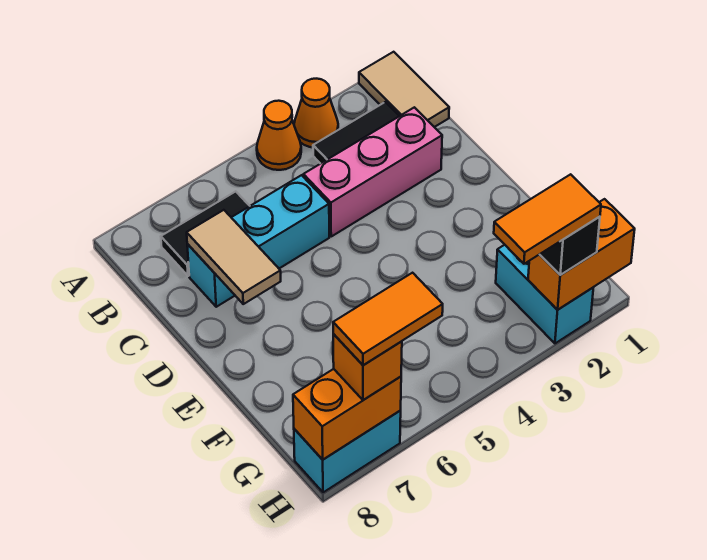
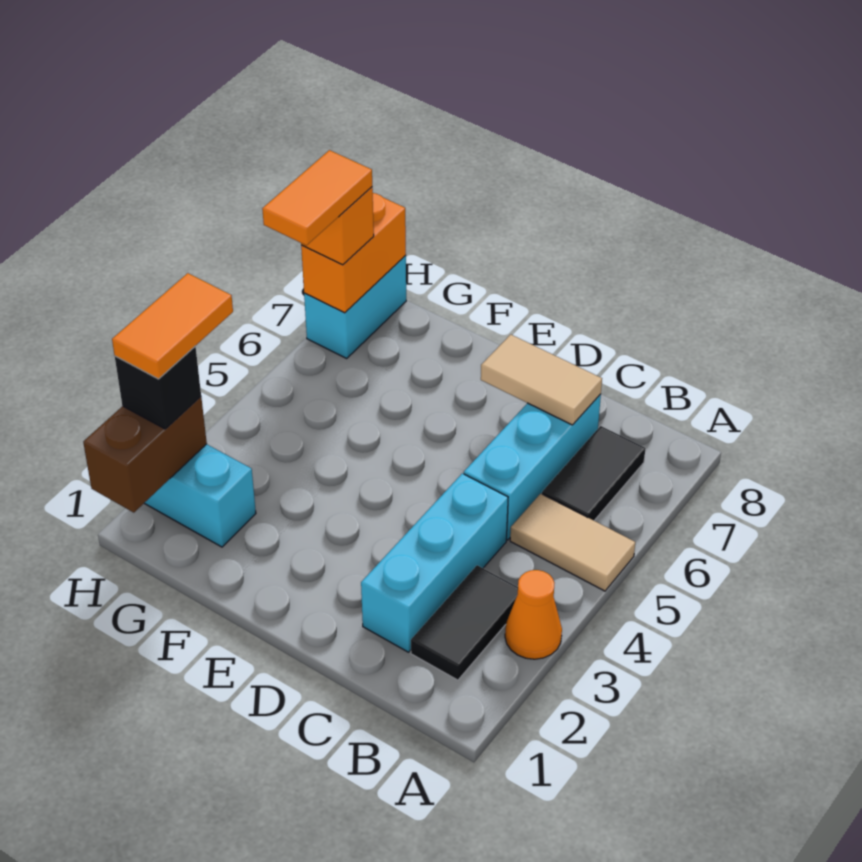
tan 1x2 tile [359,52,449,127] -> tan 1x2 tile moved to [510,494,635,591]
orange 1x1 cone [257,101,301,170] -> none
pink 1x3 brick [303,107,442,236] -> cyan 1x3 brick [361,473,508,652]
orange 1x2 brick [528,199,635,310] -> brown 1x2 brick [83,397,207,513]

